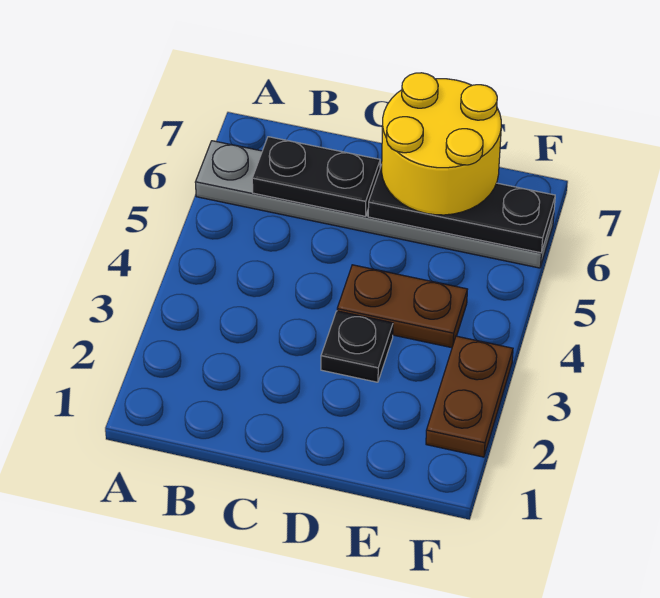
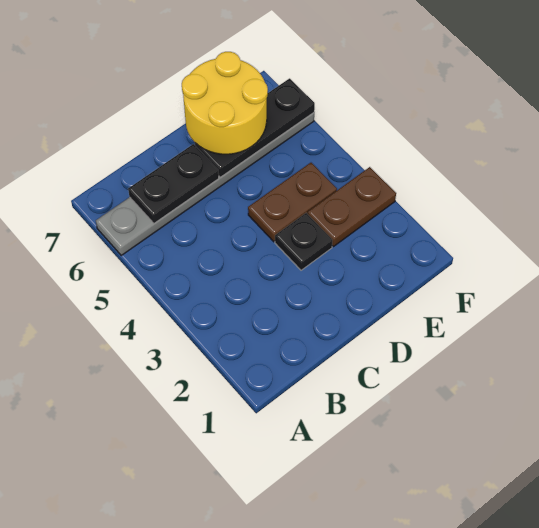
brown 1x2 plate [426,336,513,457] -> brown 1x2 plate turned to [308,167,396,247]

